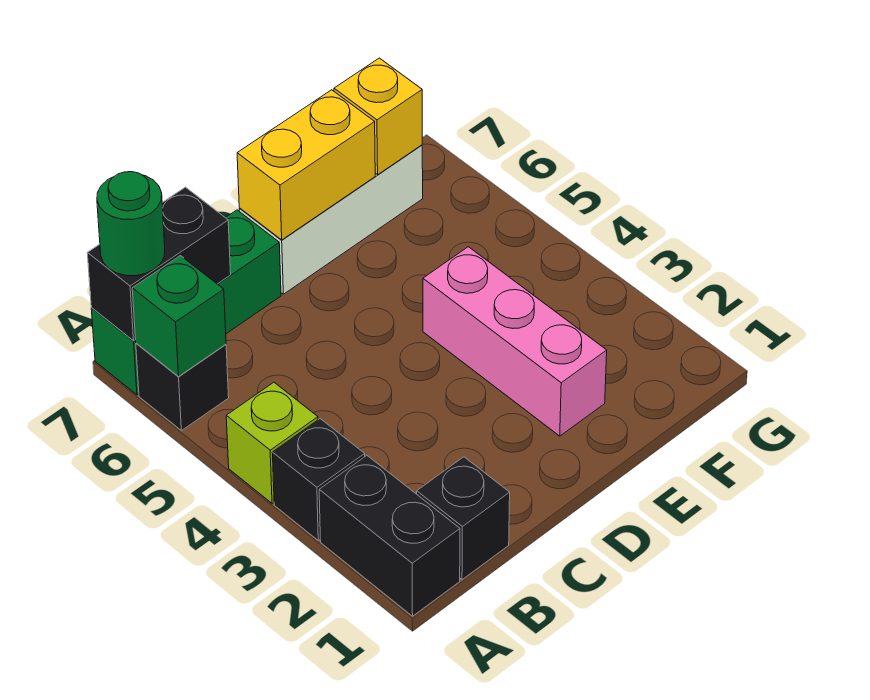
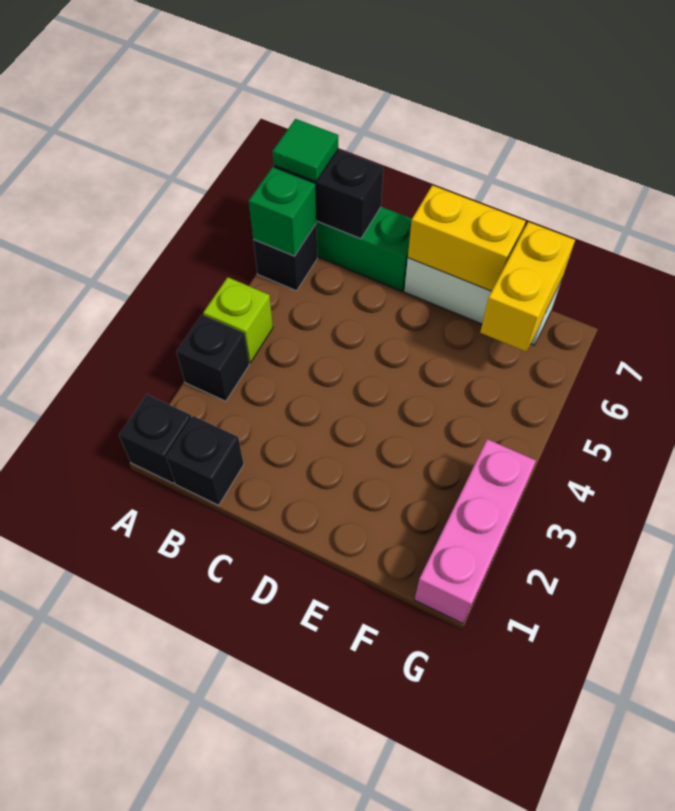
black 1x2 brick [319,456,460,616] -> black 1x1 brick [119,395,192,483]
green 1x1 round brick [97,172,165,276] -> green 1x1 tile [272,119,338,182]
pink 1x3 brick [423,247,607,436] -> pink 1x3 brick moved to [415,439,536,623]
yellow 1x1 brick [334,58,422,175] -> yellow 1x2 brick [480,222,575,351]

